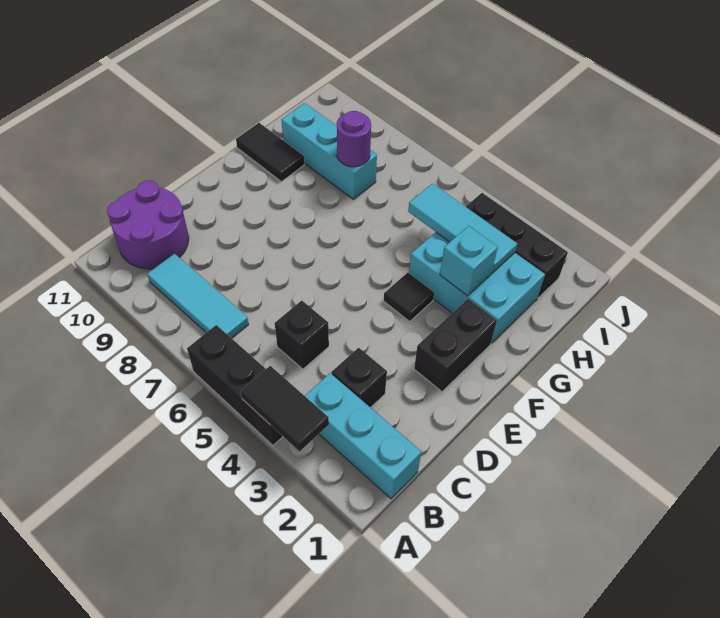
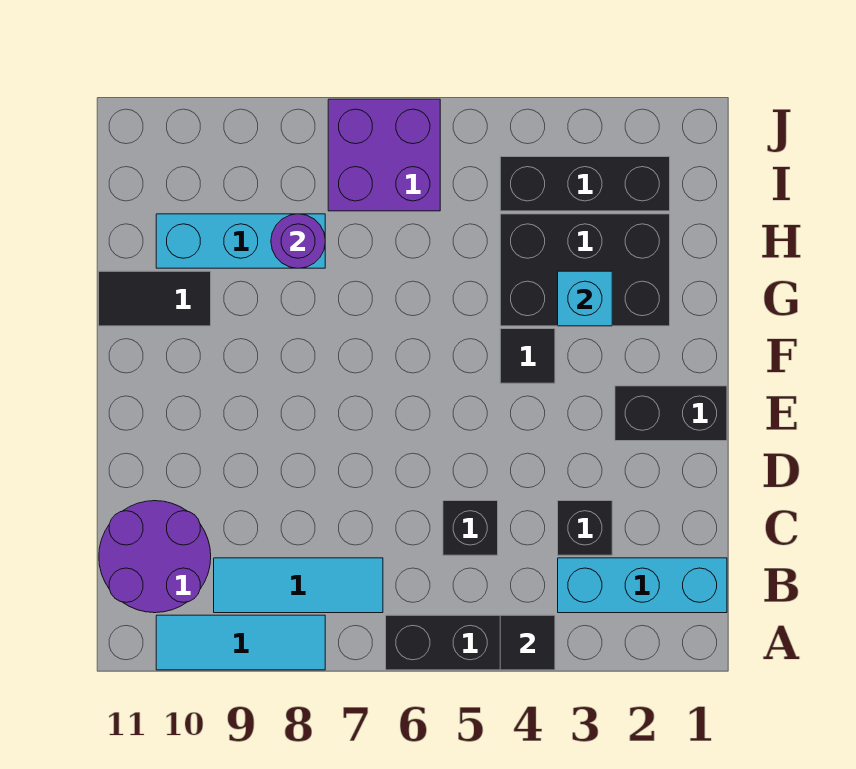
black 1x2 tile [240,366,329,451] -> black 1x1 tile [500,615,555,670]
black 1x2 brick [414,299,497,392] -> black 1x2 brick turned to [615,386,727,441]
cyan 2x3 brick [409,232,545,343] -> black 2x3 brick [500,214,670,326]
cyan 1x3 tile [408,183,517,273] -> cyan 1x3 tile moved to [156,615,325,670]
none -> purple 2x2 brick [328,99,440,211]

